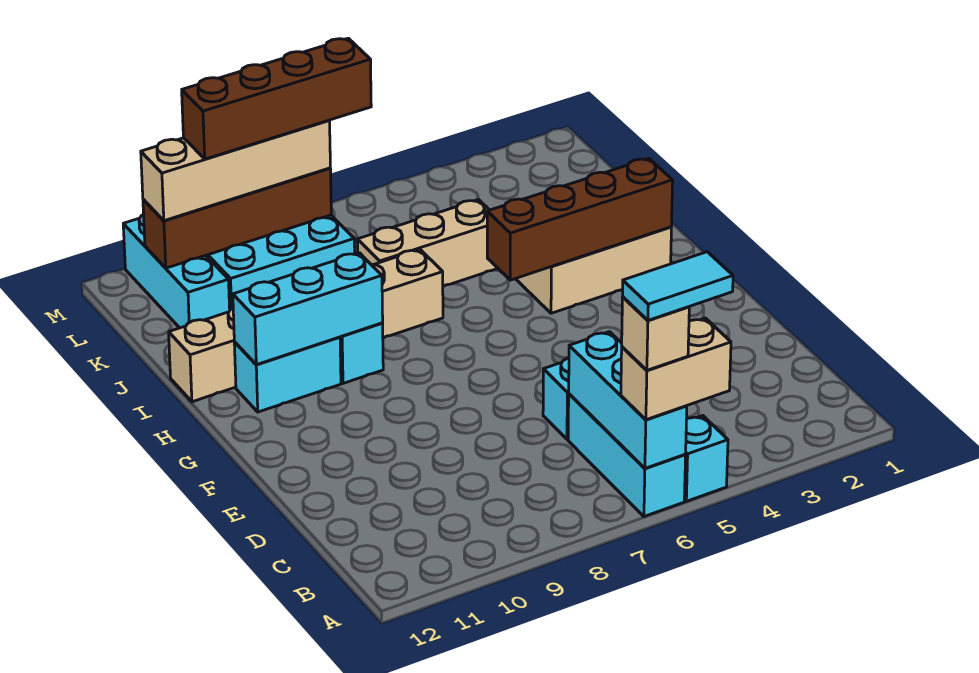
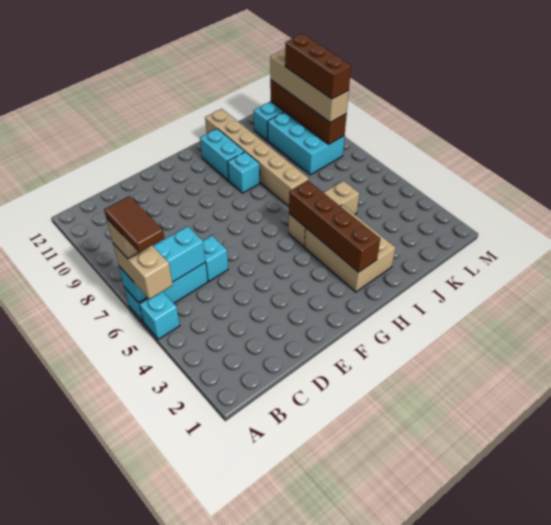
cyan 1x2 tile [623,252,733,320] -> brown 1x2 tile [104,196,164,252]
cyan 1x3 brick [233,253,383,365] -> none
tan 1x3 brick [357,200,498,286] -> tan 1x3 brick turned to [289,181,359,247]
brown 1x4 brick [182,38,371,159] -> brown 1x3 brick [285,34,351,99]

